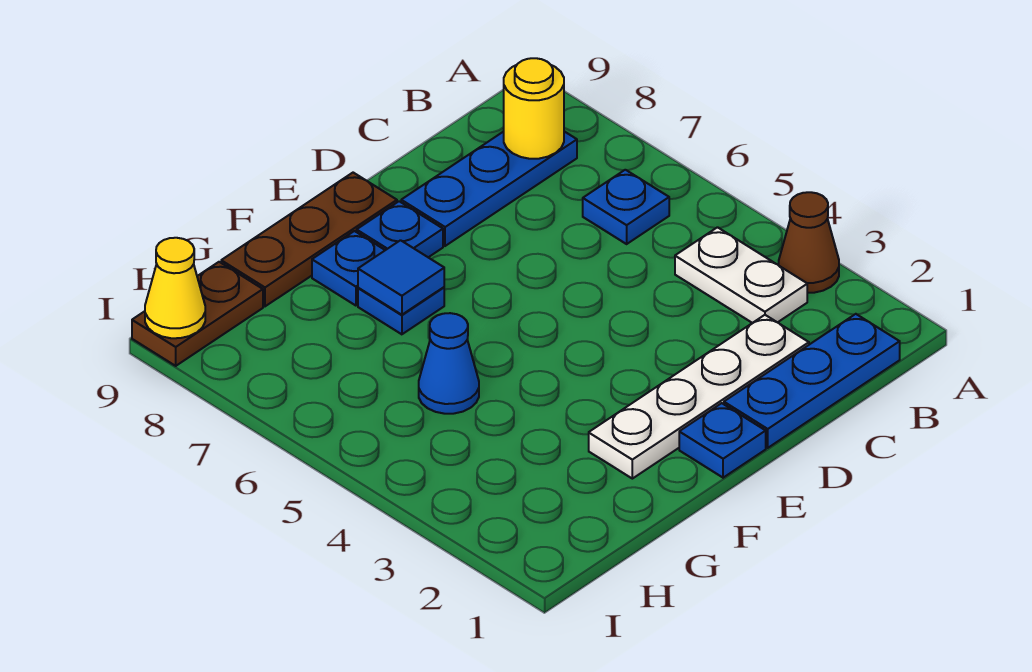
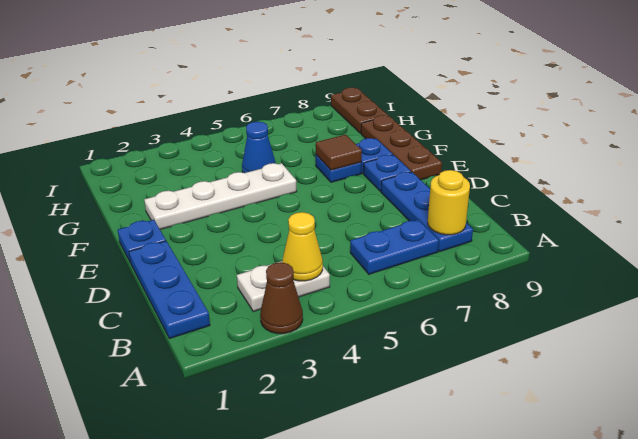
blue 1x1 plate [583,170,669,244] -> blue 1x2 plate [350,220,439,274]
white 1x4 plate [589,315,809,479] -> white 1x4 plate turned to [144,163,297,229]
blue 1x1 tile [358,240,444,315] -> brown 1x1 tile [316,135,362,170]
yellow 1x1 cone [145,238,205,338] -> yellow 1x1 cone moved to [282,212,323,281]

